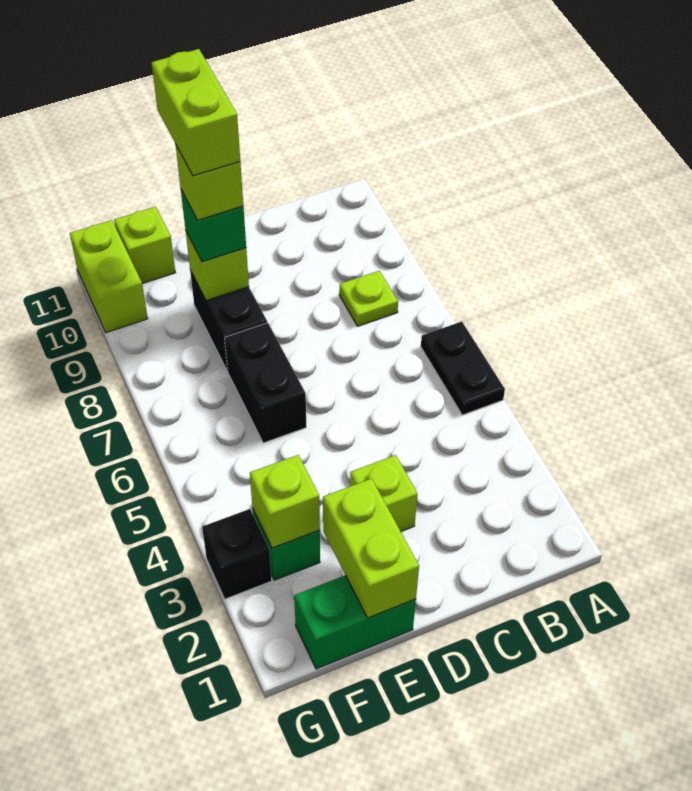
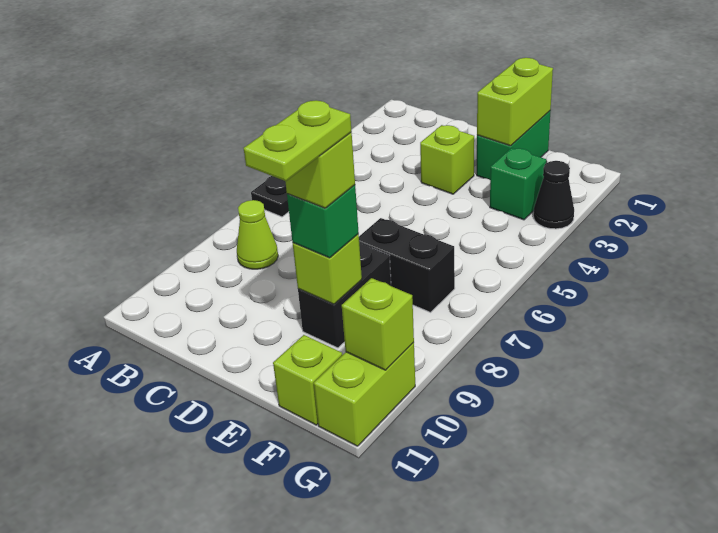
lime 1x1 plate [339,271,398,326] -> lime 1x1 cone [237,200,278,269]
green 1x2 brick [294,575,416,669] -> green 1x2 brick turned to [477,111,550,180]
black 1x2 brick [225,323,306,443] -> black 1x2 brick turned to [359,218,455,312]
lime 1x2 brick [151,49,240,176] -> lime 1x2 plate [244,100,352,181]
lime 1x1 brick [250,455,320,548] -> lime 1x1 brick moved to [342,278,414,370]
black 1x1 brick [202,509,272,599] -> black 1x1 cone [534,161,574,229]

